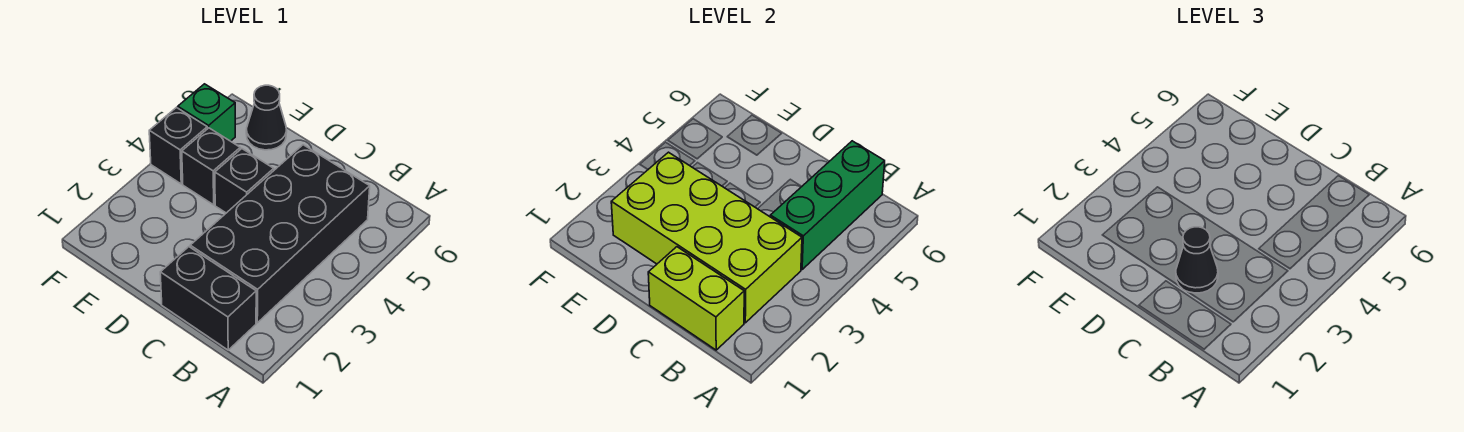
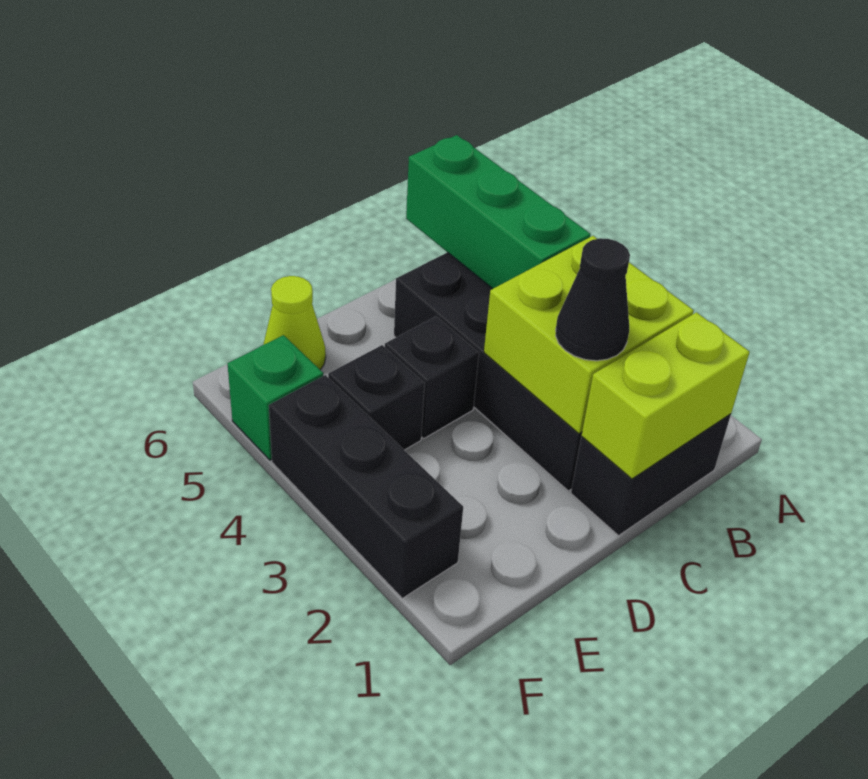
lime 2x4 brick [611,152,802,323] -> lime 2x2 brick [484,236,694,434]
black 1x1 cone [246,85,287,150] -> lime 1x1 cone [263,276,326,370]
black 1x1 brick [149,108,207,184] -> black 1x3 brick [269,375,463,598]

